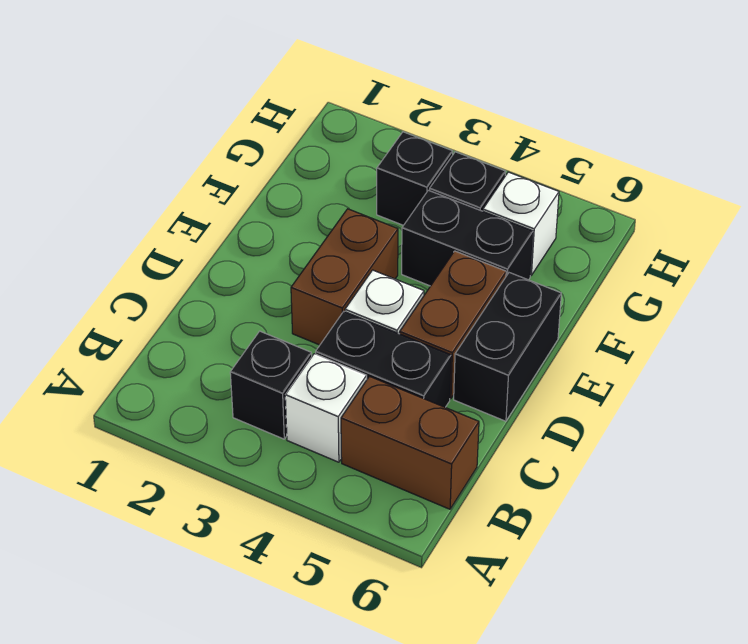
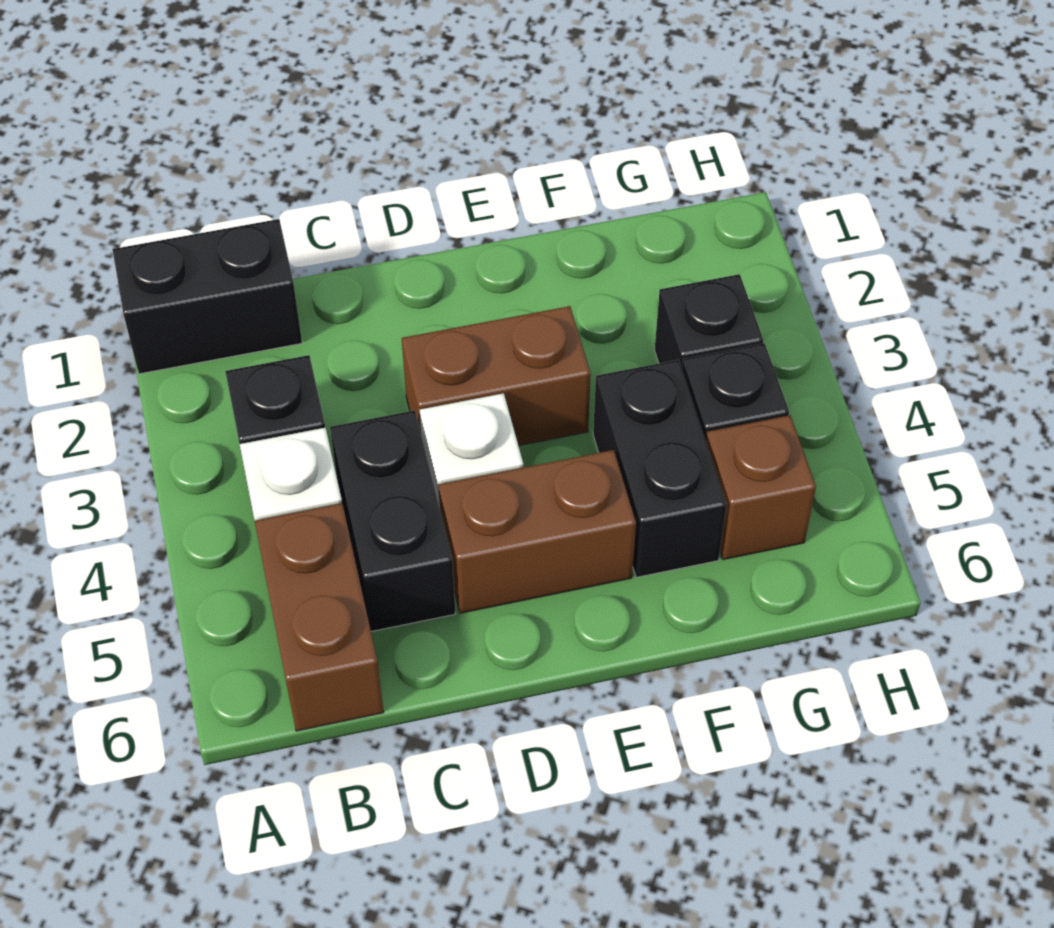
black 1x2 brick [454,273,561,421] -> black 1x2 brick moved to [112,219,302,374]
white 1x1 brick [483,172,559,275] -> brown 1x1 brick [706,415,816,560]

